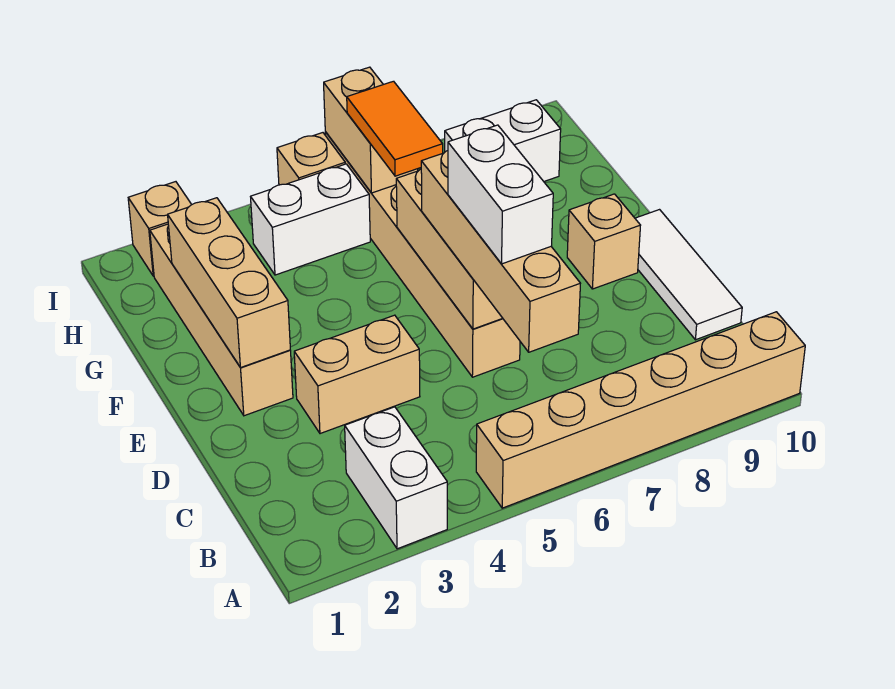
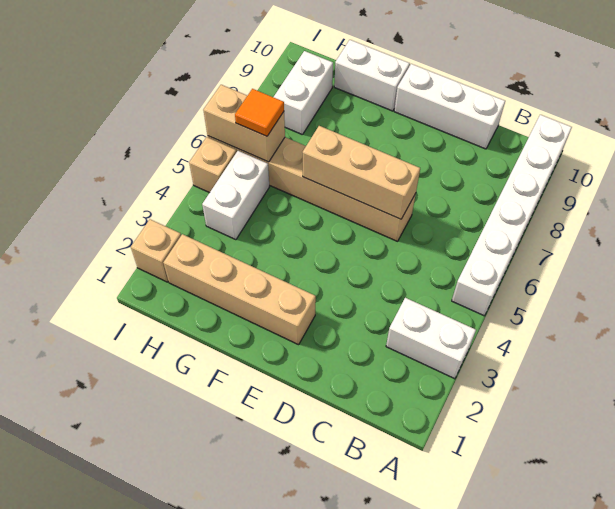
tan 1x6 brick [476,312,805,508] -> white 1x6 brick [452,115,572,316]
tan 1x4 brick [421,151,580,352] -> none
white 1x2 brick [448,125,553,264] -> white 1x2 brick moved to [334,40,410,111]
white 1x3 tile [635,210,742,340] -> white 1x3 brick [394,64,505,149]
tan 1x2 brick [294,315,420,434] -> none
tan 1x3 brick [168,198,290,368] -> none
tan 1x1 brick [567,194,641,289] -> none
orange 1x2 tile [347,81,443,176] -> orange 1x1 tile [235,89,284,136]

